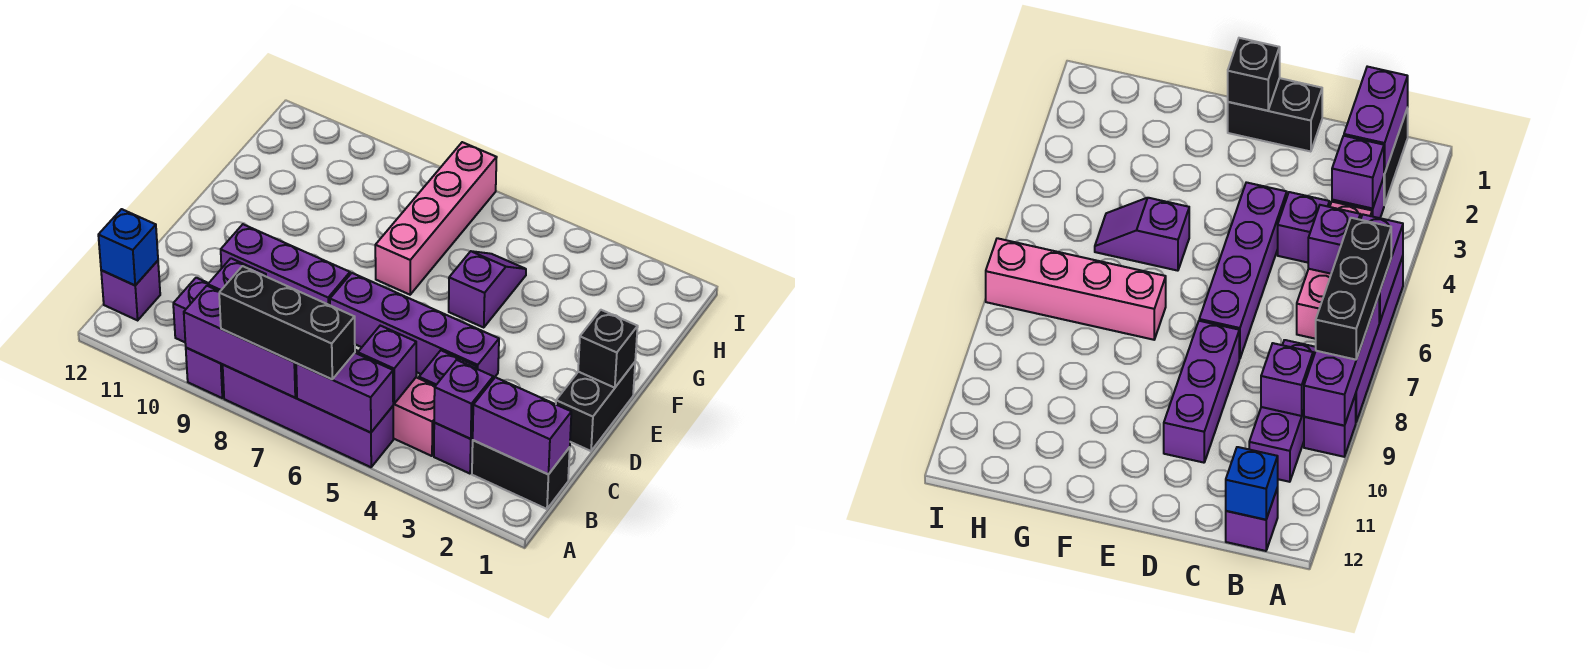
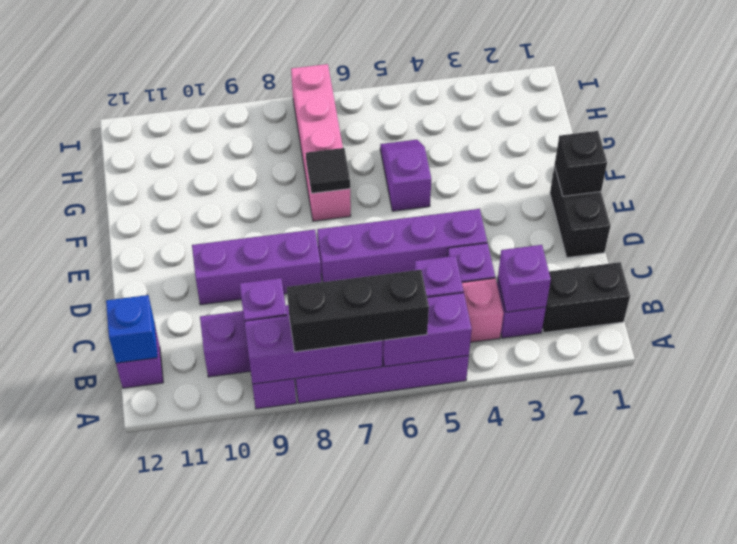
purple 1x2 brick [473,377,571,474] -> none
none -> black 1x1 tile [306,148,350,193]

